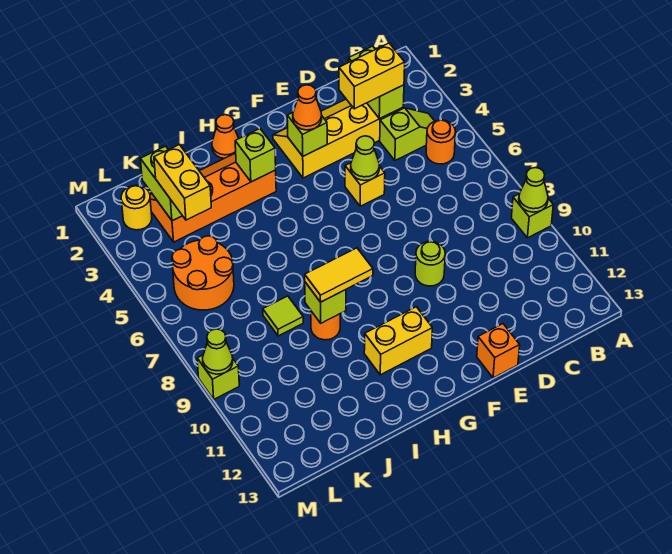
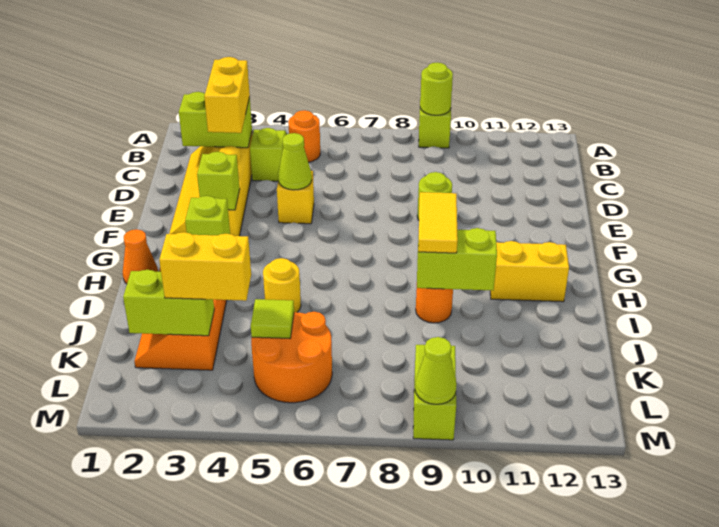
lime 1x1 cone [519,168,548,212] -> lime 1x1 round brick [420,62,453,115]
orange 1x1 brick [477,324,520,378] -> none
orange 1x1 cone [293,85,322,130] -> none
yellow 1x2 brick [364,307,433,375] -> yellow 1x2 brick turned to [490,241,569,302]
lime 1x1 brick [305,282,346,323] -> lime 1x2 brick [417,228,497,290]
lime 1x1 tile [263,296,303,336] -> lime 1x1 tile moved to [251,299,294,338]
yellow 1x1 round brick [121,185,152,230] -> yellow 1x1 round brick moved to [263,258,301,312]
lime 1x1 brick [197,355,239,399] -> lime 1x2 brick [413,345,456,440]

